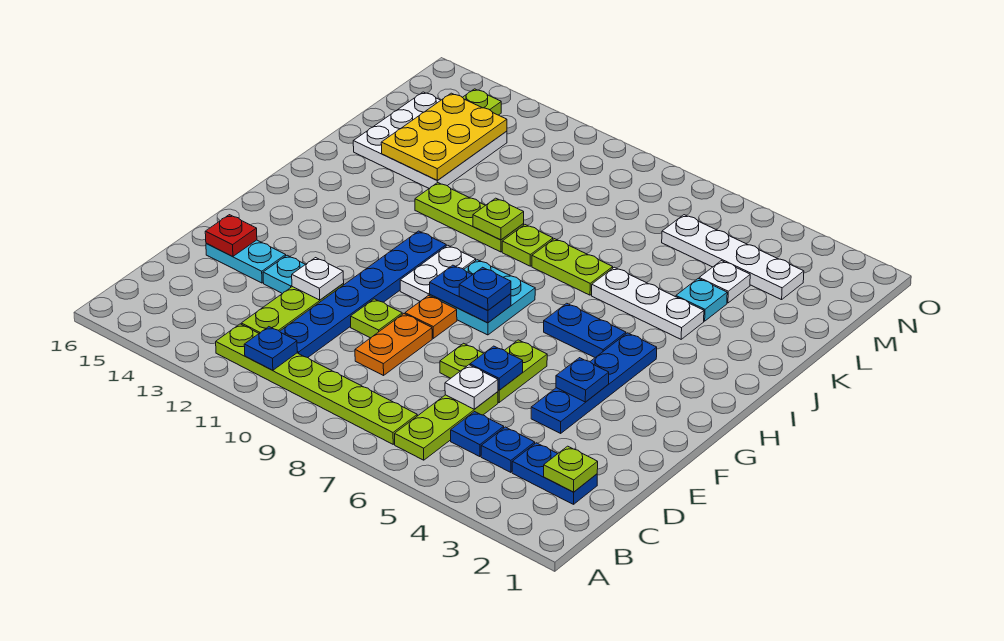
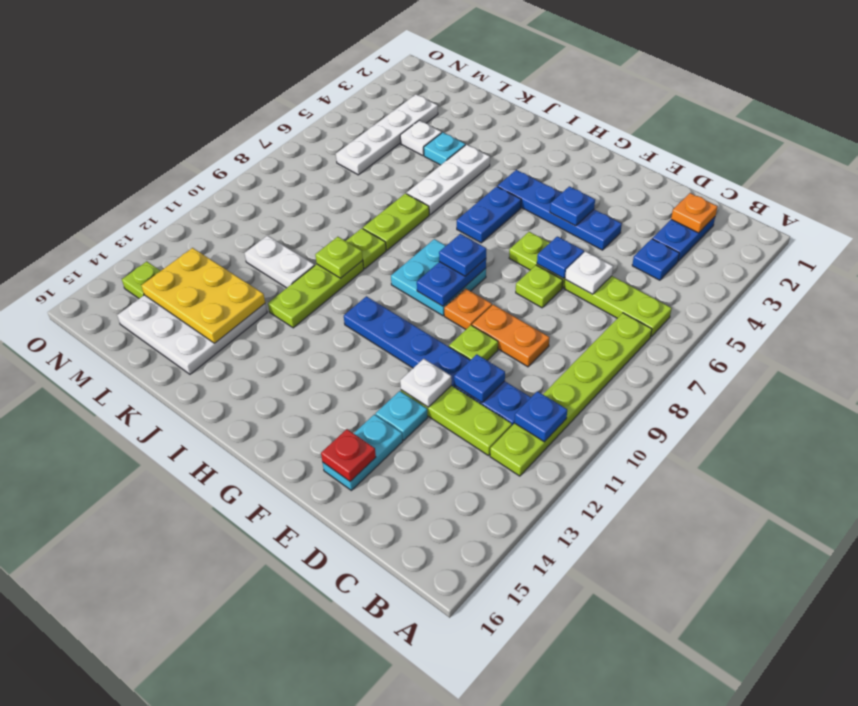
lime 1x1 plate [544,446,598,492] -> orange 1x1 plate [671,193,718,233]
blue 1x1 plate [451,412,504,457] -> blue 1x1 plate moved to [454,354,505,402]
white 1x2 plate [400,245,476,301] -> white 1x2 plate moved to [244,236,315,288]

